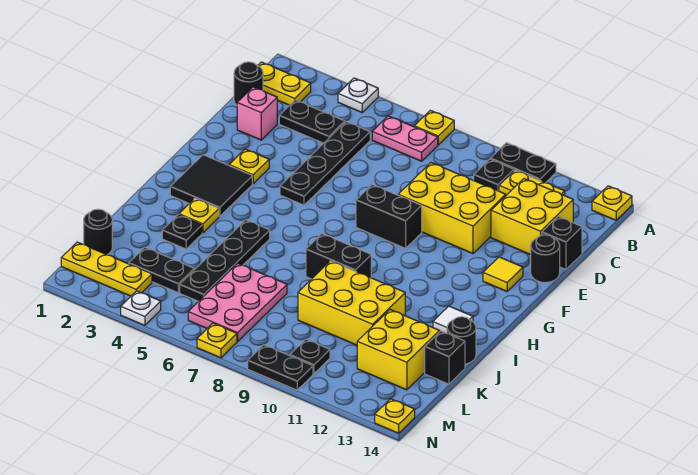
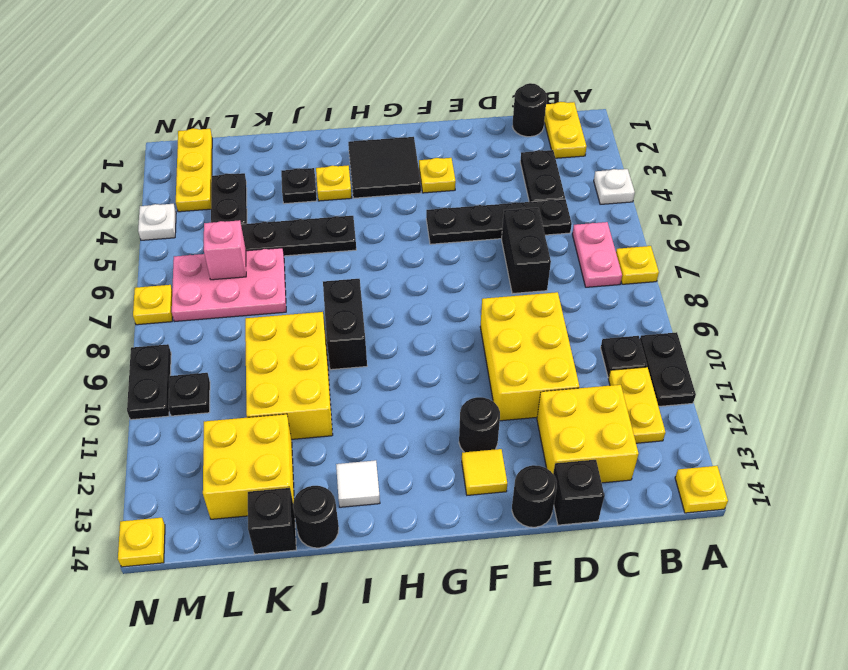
pink 1x1 brick [237,87,277,140] -> pink 1x1 brick moved to [204,220,246,280]
black 1x2 brick [356,185,422,248] -> black 1x2 brick moved to [502,208,551,294]
black 1x1 round brick [84,209,112,255] -> black 1x1 round brick moved to [459,397,500,452]

